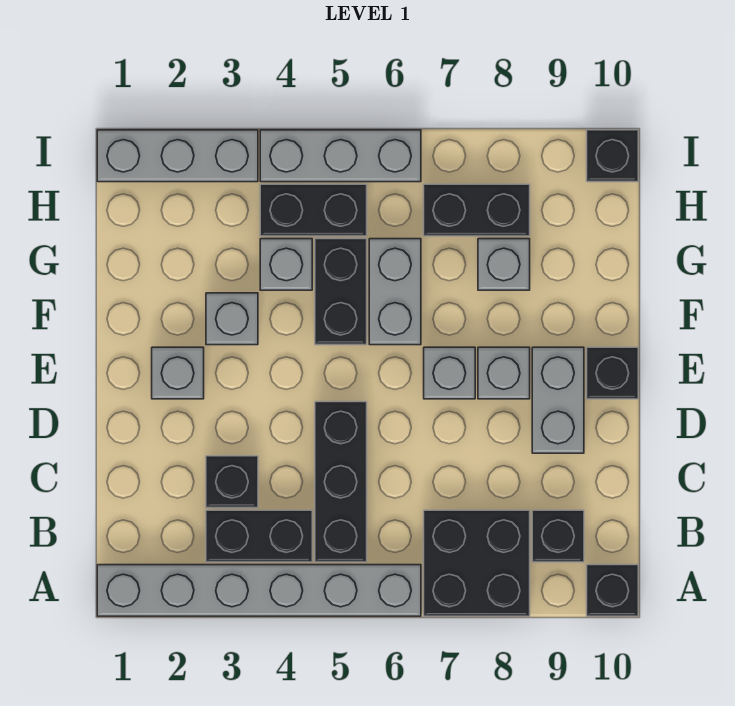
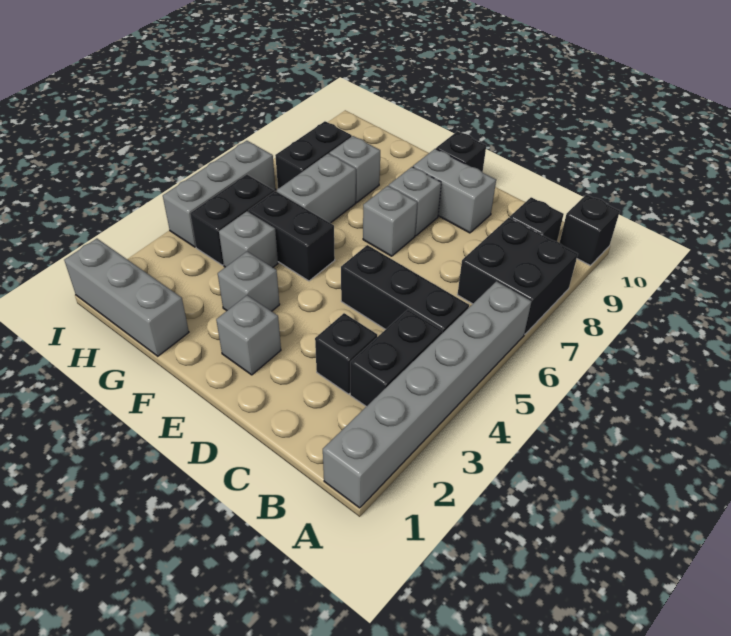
grey 1x2 brick [369,239,421,345] -> grey 1x2 brick turned to [277,153,356,223]
grey 1x3 brick [97,130,258,182] -> grey 1x3 brick turned to [64,239,189,356]
black 1x1 brick [587,130,638,182] -> none

